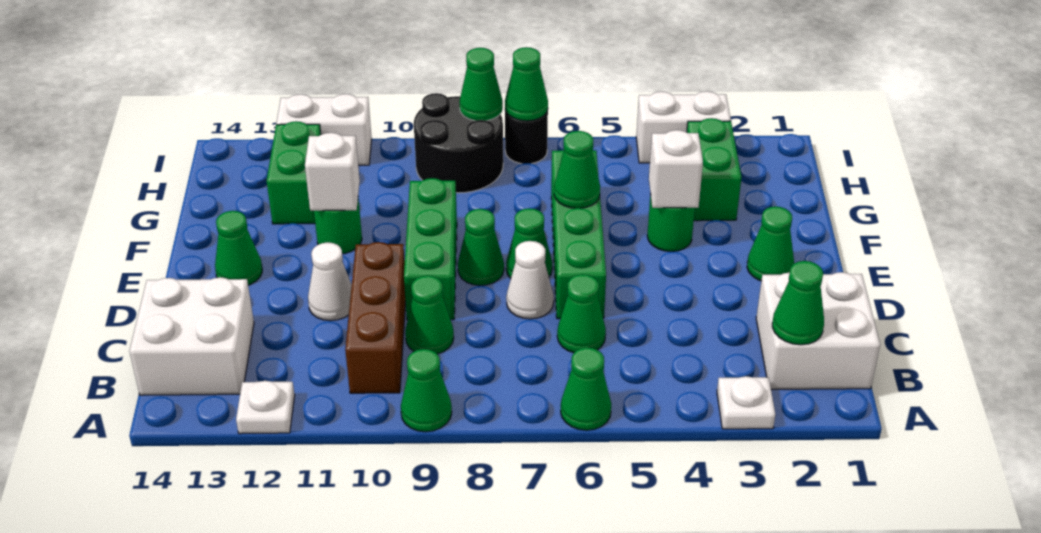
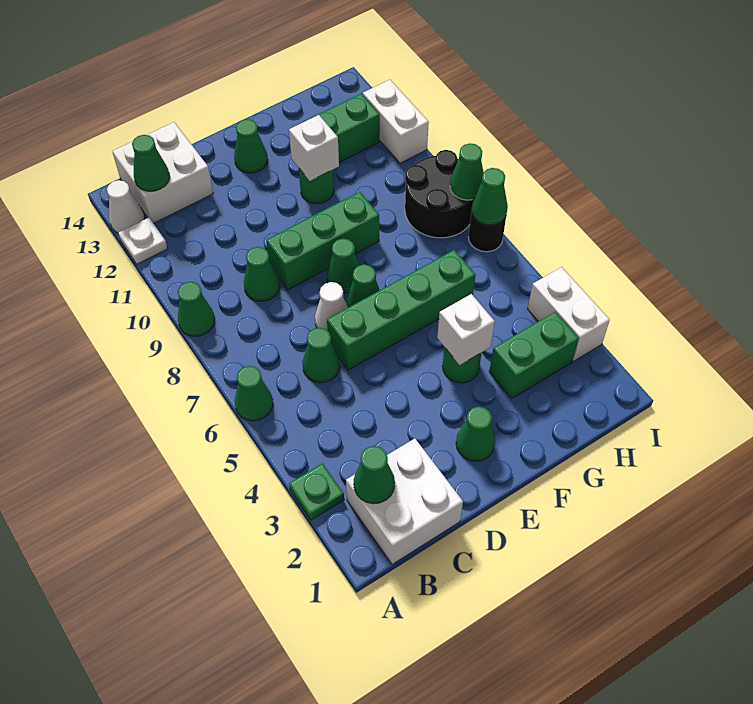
white 1x1 plate [717,376,775,429] -> green 1x1 plate [289,464,344,520]
brown 1x3 brick [345,242,406,393] -> none
white 1x1 cone [308,242,352,321] -> white 1x1 cone moved to [107,180,144,233]
green 1x1 cone [554,131,600,208] -> green 1x1 cone moved to [132,135,170,191]

